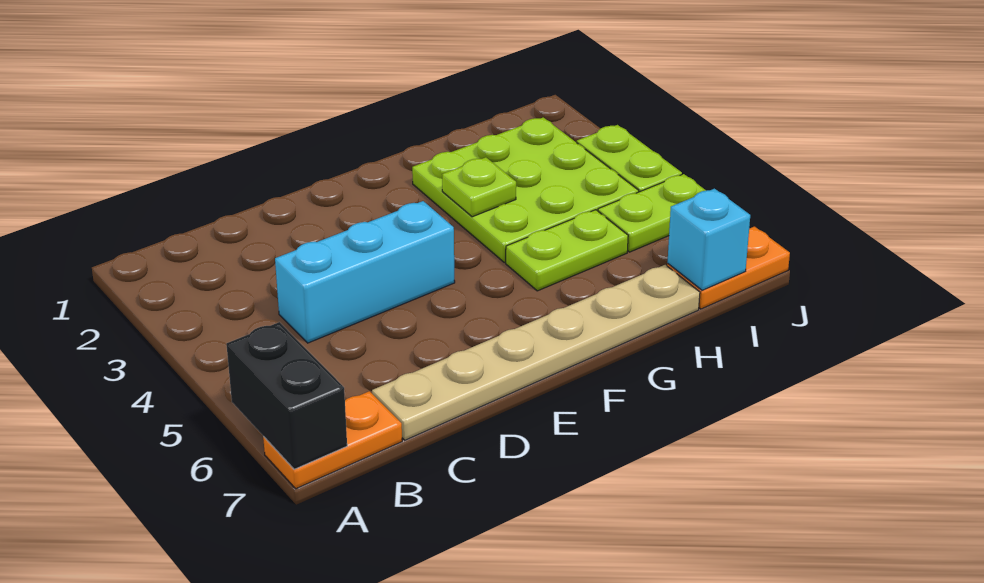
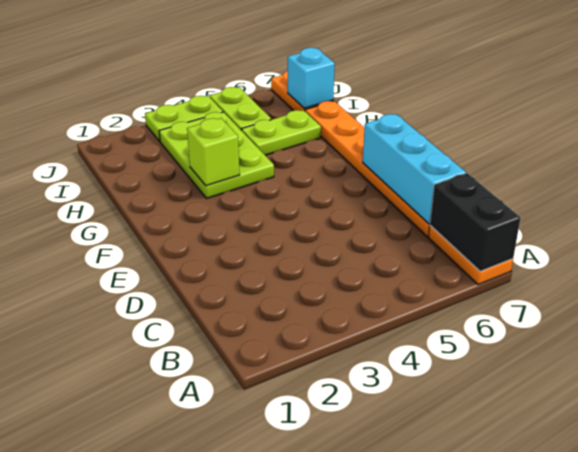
black 1x2 brick [226,322,347,469] -> black 1x2 brick turned to [430,173,520,272]
cyan 1x3 brick [275,201,455,343] -> cyan 1x3 brick moved to [363,114,466,224]
tan 1x6 plate [372,265,700,440] -> orange 1x6 plate [305,101,430,237]
lime 3x3 plate [412,117,639,262] -> lime 2x3 plate [159,112,274,198]
lime 1x1 plate [442,157,516,217] -> lime 1x1 brick [187,118,240,186]
lime 1x2 plate [506,210,628,291] -> lime 1x2 plate turned to [241,110,321,155]

